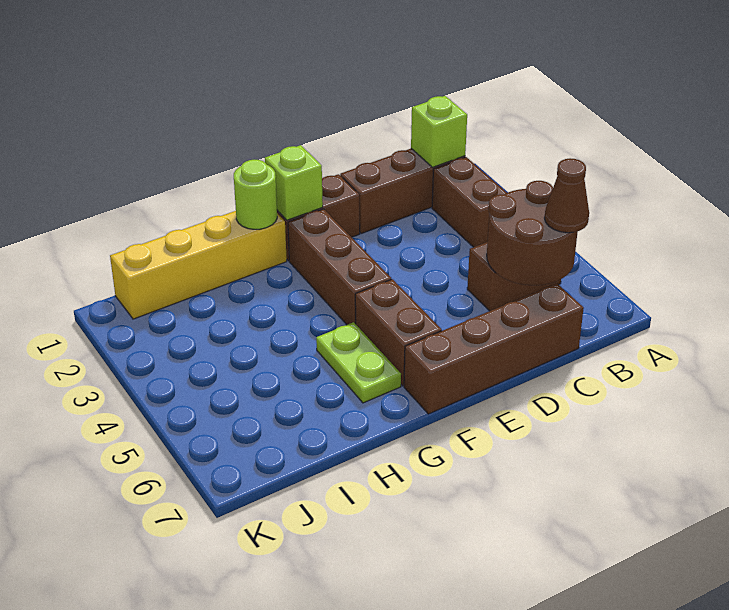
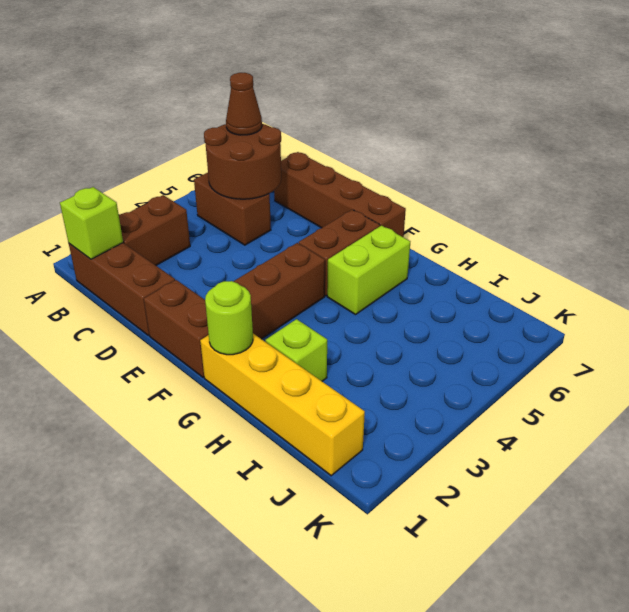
lime 1x1 brick [265,145,323,220] -> lime 1x1 brick moved to [265,319,327,381]
lime 1x2 plate [316,322,401,403] -> lime 1x2 brick [327,225,410,315]

